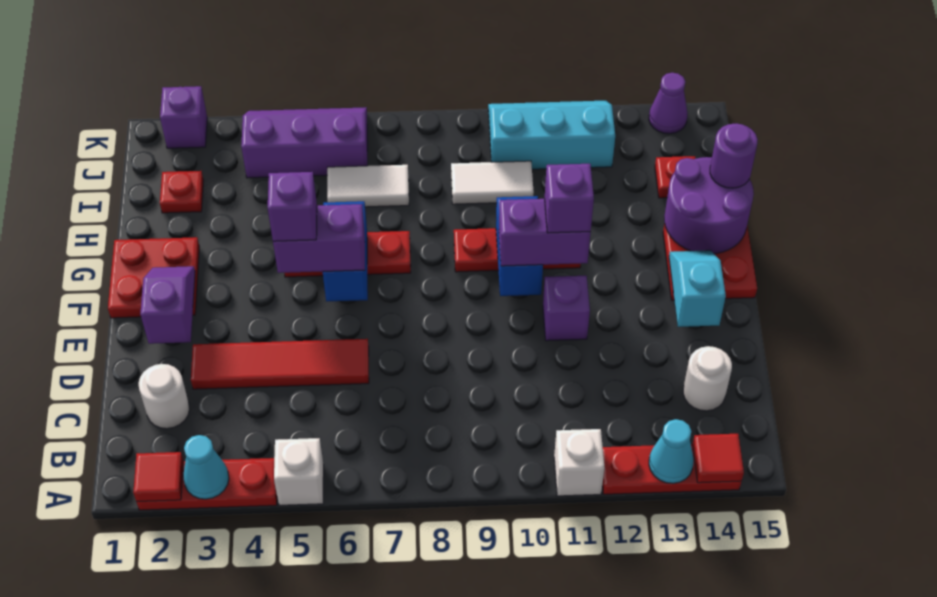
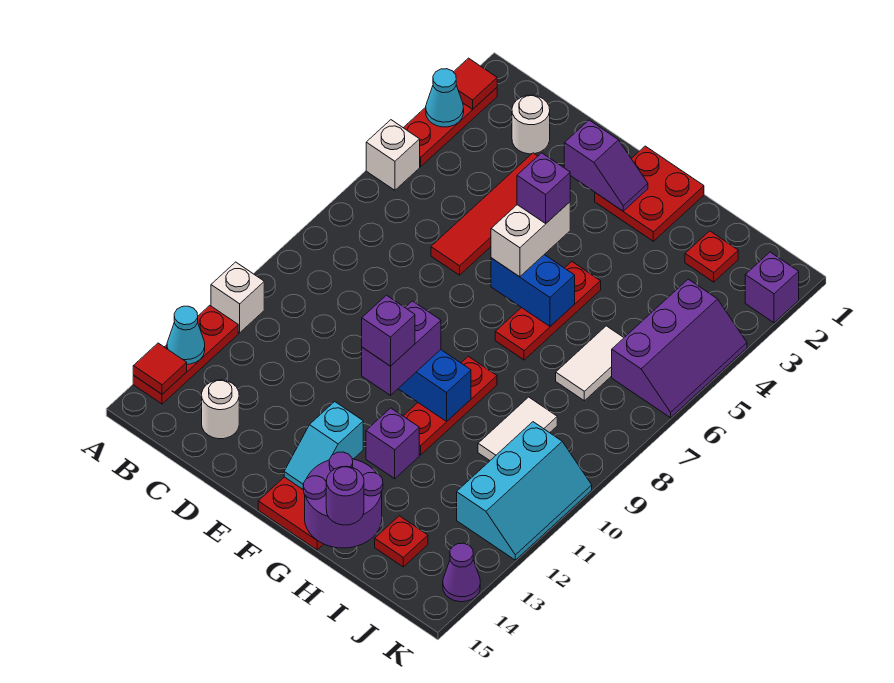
purple 1x1 brick [543,276,590,341] -> purple 1x1 brick moved to [366,408,419,479]
cyan 1x2 slope [669,250,726,327] -> cyan 1x2 slope turned to [284,402,363,490]
purple 1x2 brick [273,204,365,273] -> white 1x2 brick [491,202,570,277]

